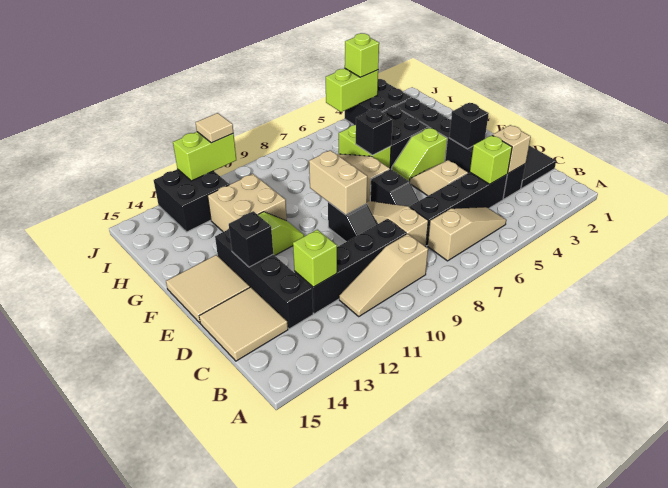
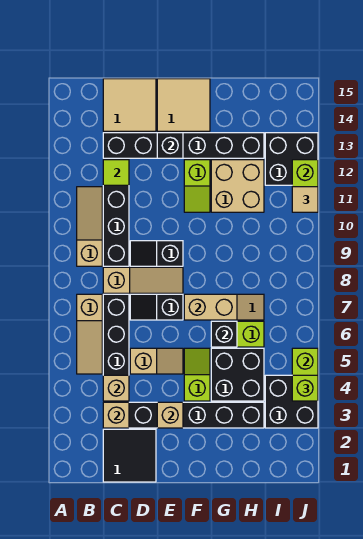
lime 1x1 brick [470,135,512,184] -> tan 1x1 brick [103,375,129,401]
lime 1x1 brick [293,230,337,287] -> lime 1x1 tile [103,160,129,185]
black 1x4 brick [215,229,313,329] -> black 1x6 brick [103,133,264,158]
black 1x1 brick [449,103,489,149] -> tan 1x1 brick [157,402,183,428]
tan 1x2 brick [309,150,367,215] -> tan 1x2 brick moved to [184,294,237,320]

